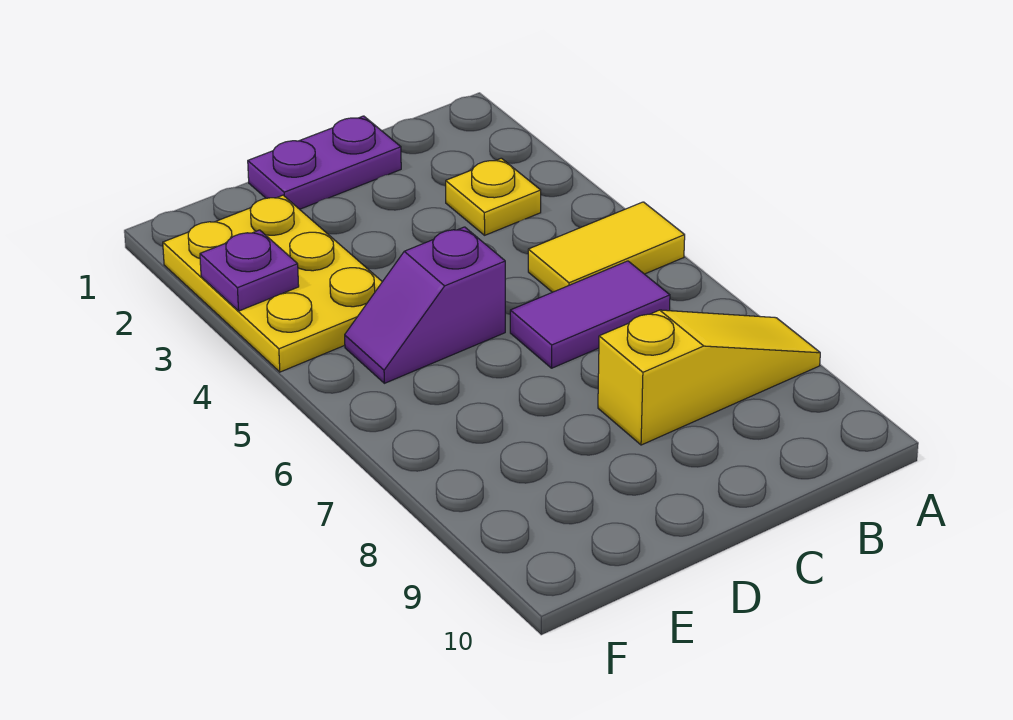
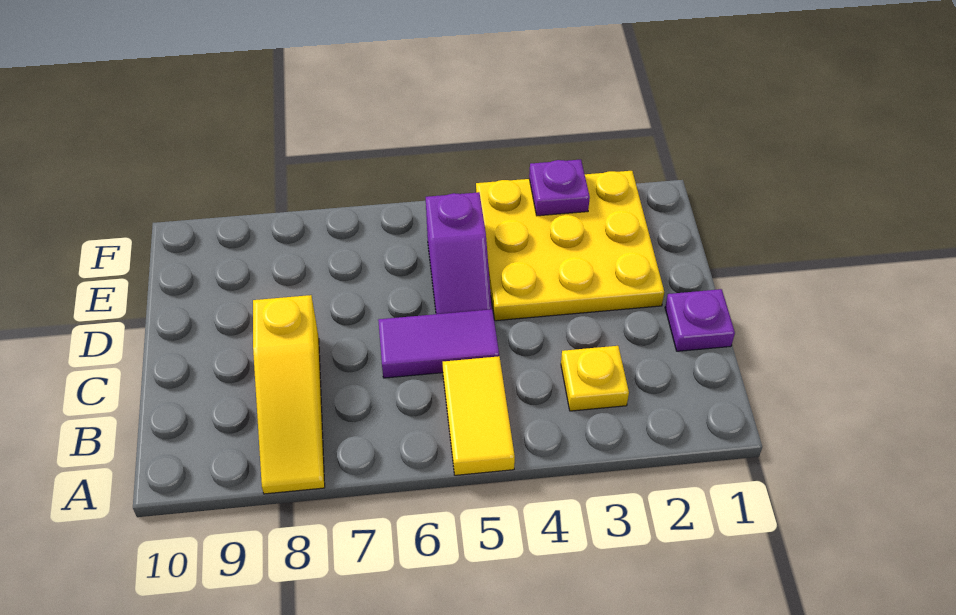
purple 1x2 tile [510,261,670,368] -> purple 1x2 tile turned to [378,309,499,378]
purple 1x2 plate [248,116,401,209] -> purple 1x1 plate [665,289,735,351]
purple 1x2 slope [345,227,505,383] -> purple 1x2 slope turned to [426,192,492,314]
yellow 2x3 plate [163,195,382,372] -> yellow 3x3 plate [476,171,664,321]

